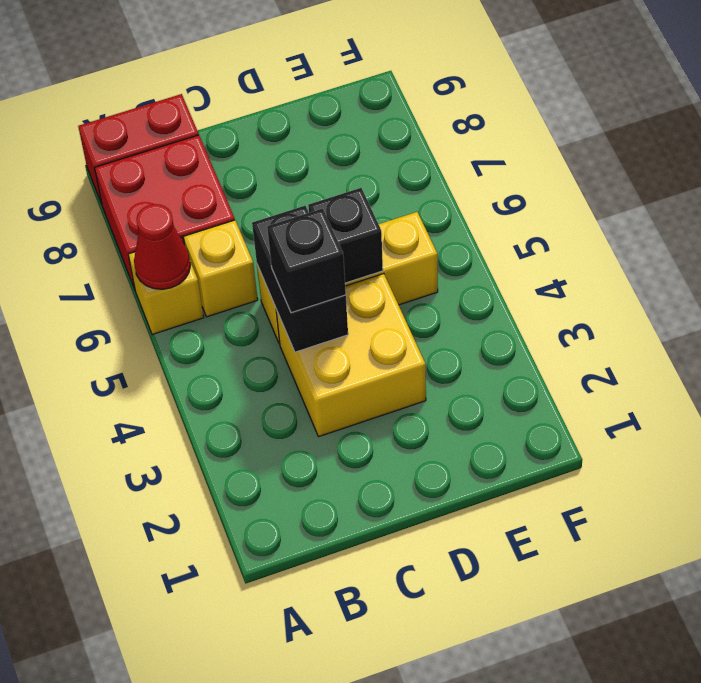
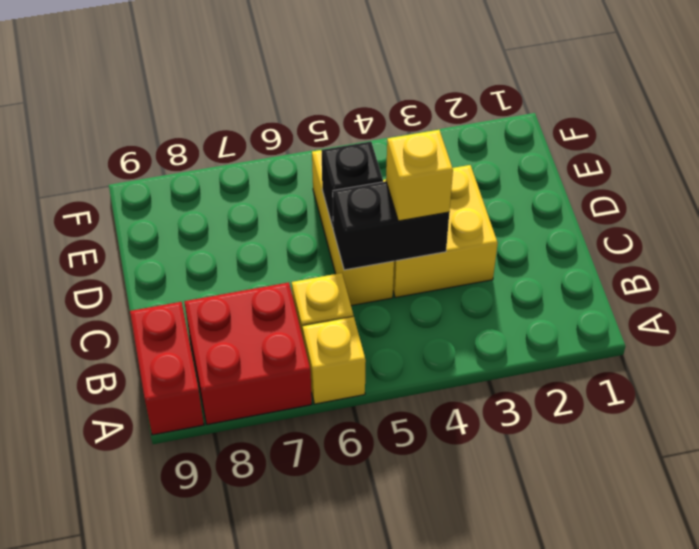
red 1x1 cone [134,204,190,289] -> none
black 1x1 brick [267,208,346,313] -> yellow 1x1 brick [386,130,453,221]

